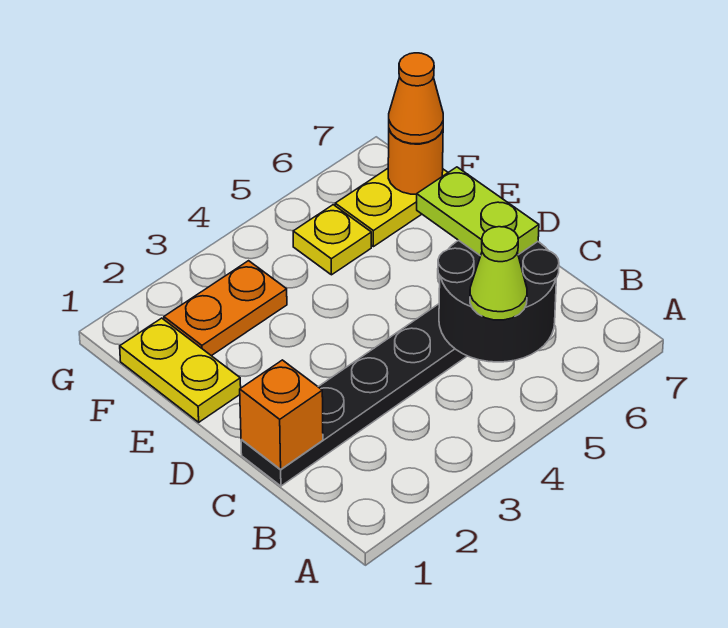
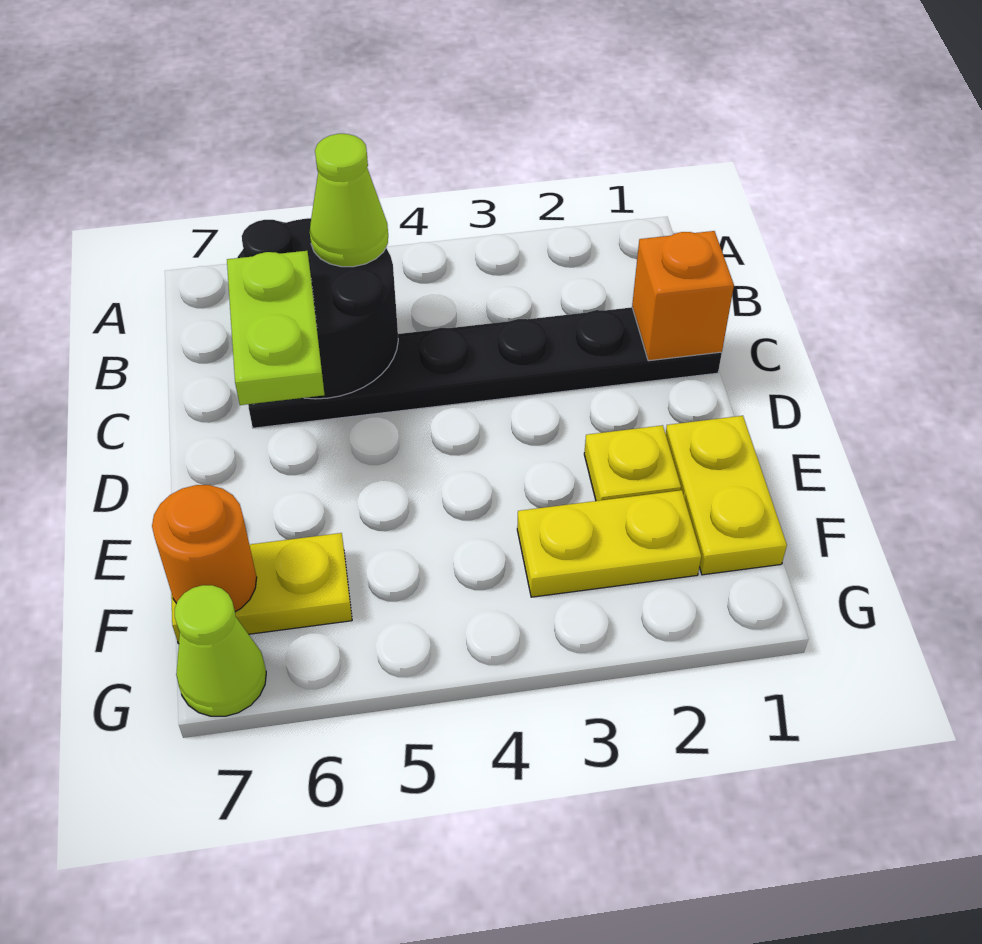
orange 1x2 plate [164,261,287,356] -> yellow 1x2 plate [517,490,701,597]
yellow 1x1 plate [293,205,371,275] -> yellow 1x1 plate moved to [584,425,681,501]
orange 1x1 cone [389,53,443,144] -> none
none -> lime 1x1 cone [175,585,266,716]

